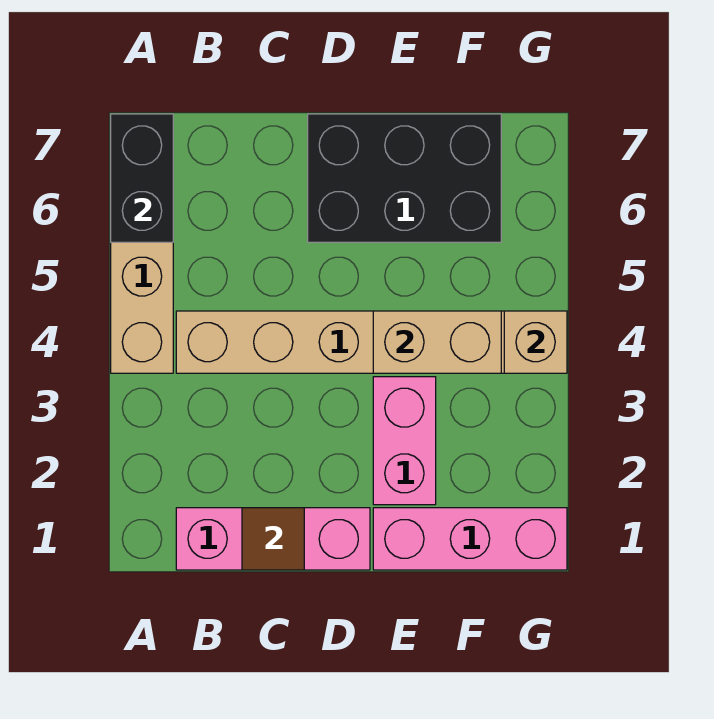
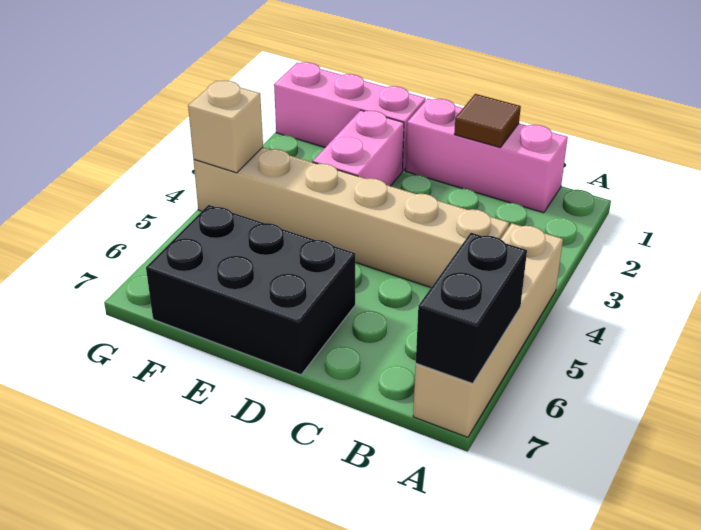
tan 1x2 brick [373,311,501,373] -> none

